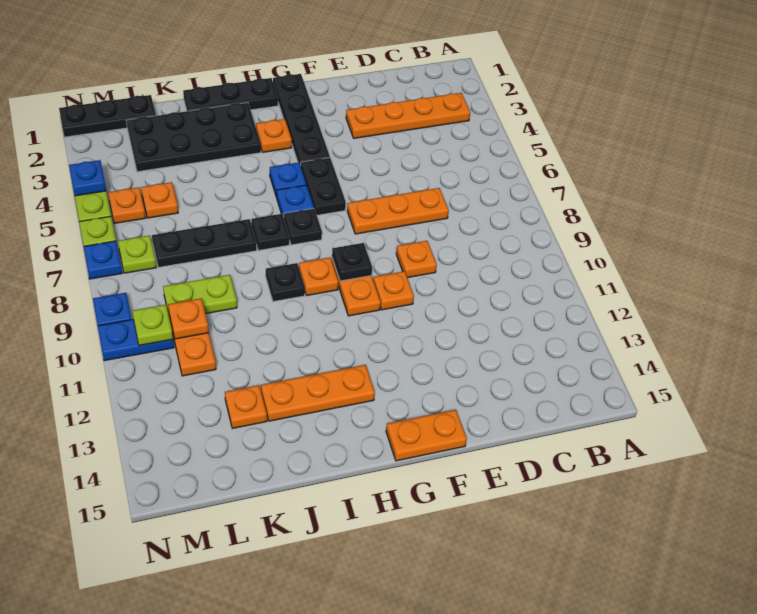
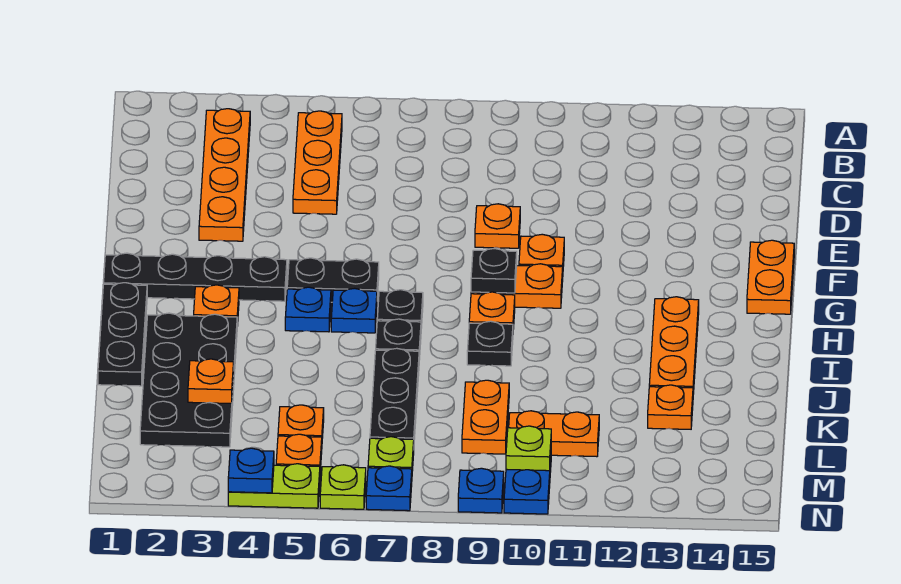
orange 1x3 plate [347,188,449,234] -> orange 1x3 plate moved to [293,111,342,214]
lime 1x2 plate [163,275,237,315] -> orange 1x2 plate [462,380,509,454]
black 1x3 plate [59,95,156,137] -> none
orange 1x1 plate [168,298,209,339] -> orange 1x1 plate moved to [188,359,234,404]

